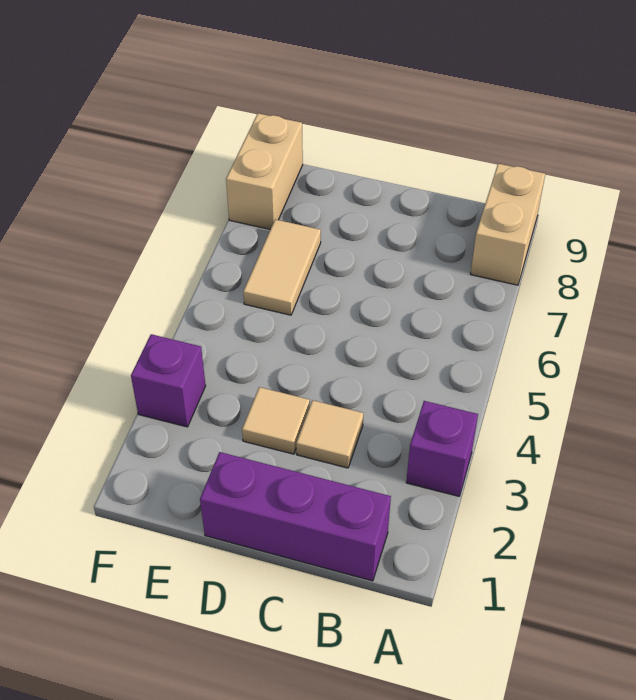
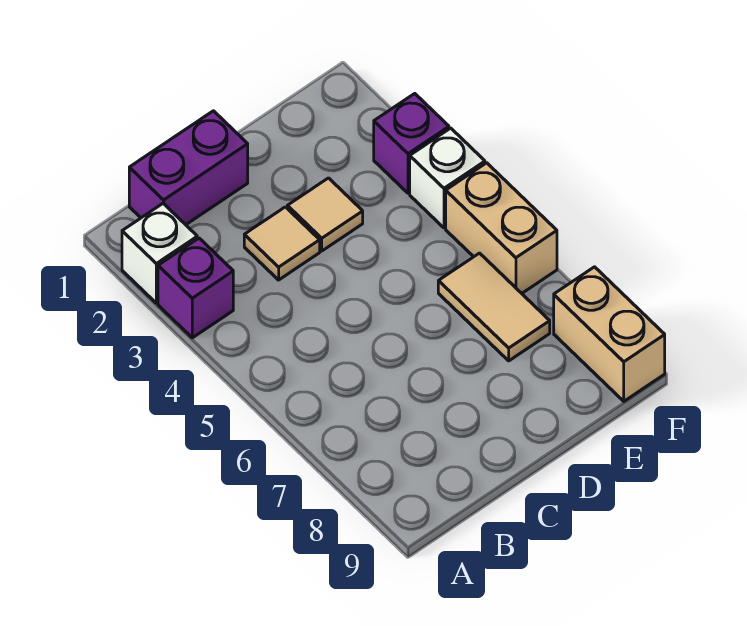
none -> white 1x1 brick [122,204,197,303]
tan 1x2 brick [471,164,545,285] -> tan 1x2 brick moved to [446,163,557,293]
purple 1x3 brick [200,452,391,581] -> purple 1x2 brick [129,111,248,225]
none -> white 1x1 brick [410,128,485,228]

